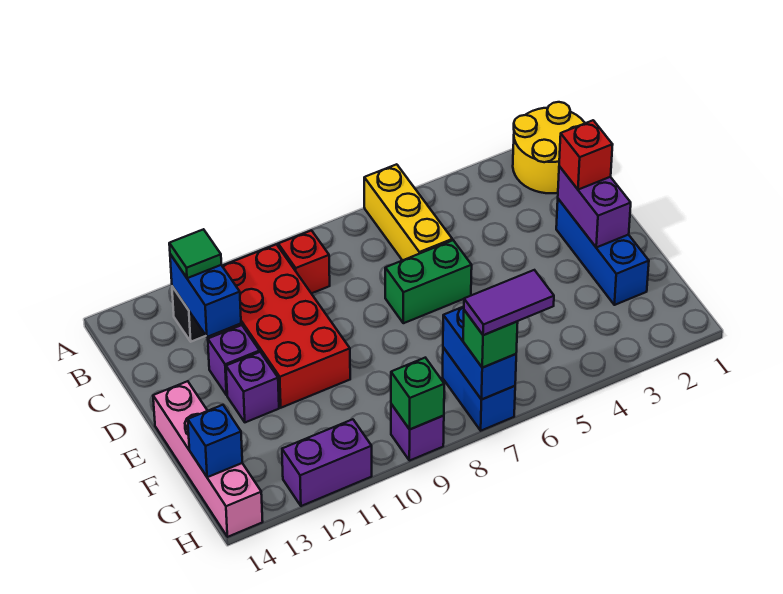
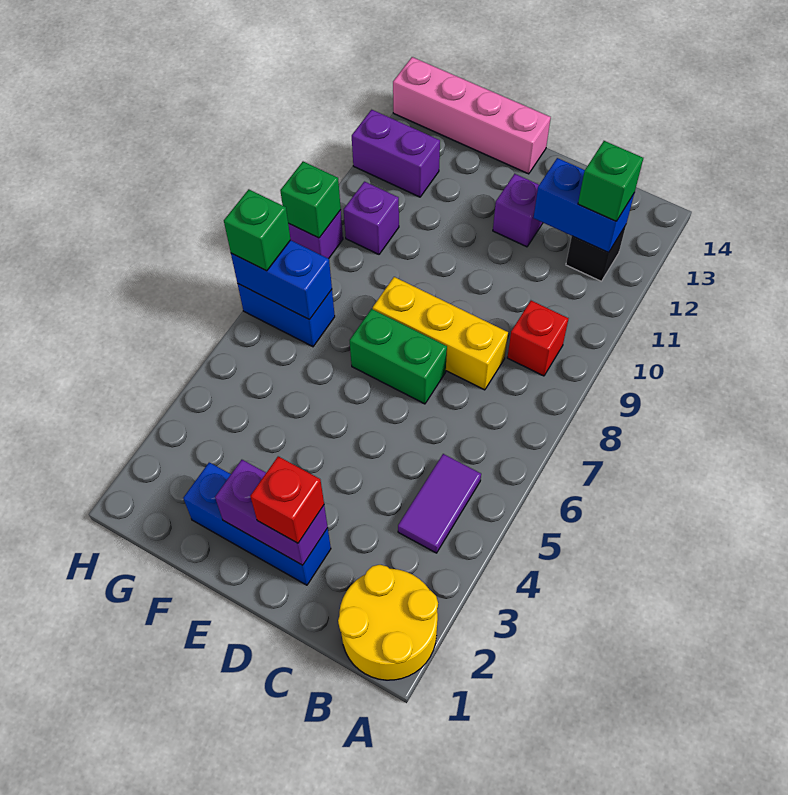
yellow 1x3 brick [364,164,452,260] -> yellow 1x3 brick moved to [373,277,508,390]
red 2x4 brick [222,244,350,408] -> none
green 1x1 tile [169,229,221,278] -> green 1x1 brick [578,141,643,221]
green 1x2 brick [385,240,472,323] -> green 1x2 brick turned to [350,309,447,404]
purple 1x1 brick [226,352,279,422] -> purple 1x1 brick moved to [344,182,399,254]
blue 1x1 brick [188,405,242,477] -> none
purple 1x2 tile [464,270,554,335] -> purple 1x2 tile moved to [398,454,481,553]
purple 1x2 brick [282,419,372,506] -> purple 1x2 brick turned to [352,110,440,197]

